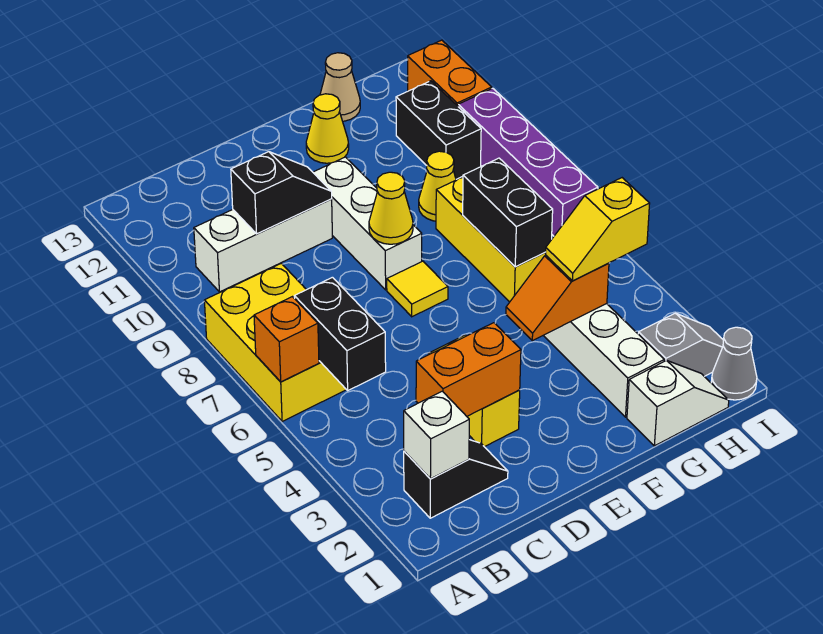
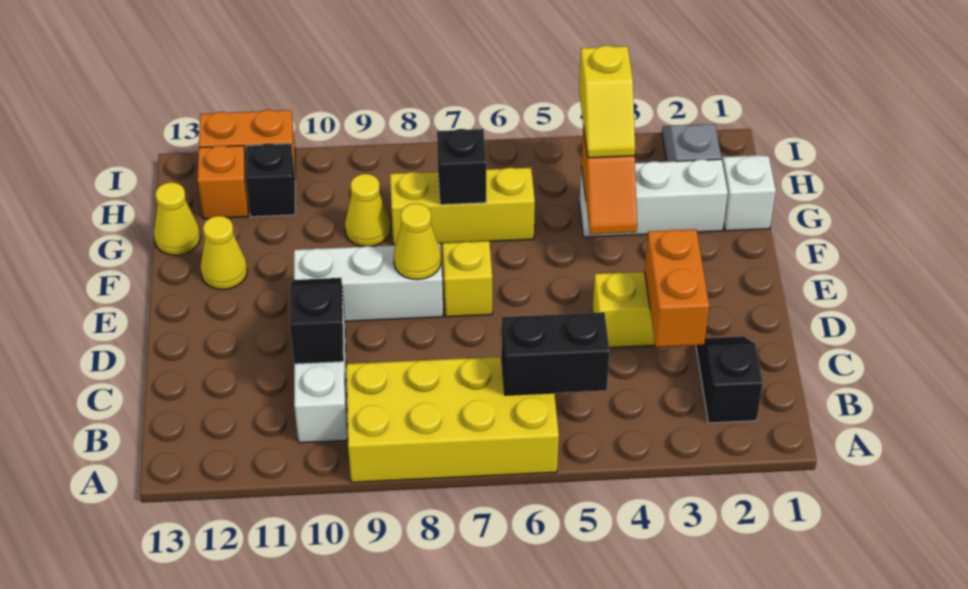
yellow 2x3 brick [204,263,346,422] -> yellow 2x4 brick [346,357,559,482]
orange 1x1 brick [254,297,319,382] -> orange 1x1 brick moved to [197,145,249,219]
white 1x1 brick [404,391,469,479] -> none
yellow 1x1 tile [387,261,448,317] -> yellow 1x1 brick [443,241,492,317]
black 1x2 brick [463,158,553,267] -> black 1x1 brick [437,129,486,205]
tan 1x1 cone [320,53,360,121] -> yellow 1x1 cone [154,182,200,255]
black 1x2 brick [396,81,481,179] -> black 1x1 brick [246,143,295,217]
grey 1x1 cone [711,327,757,400] -> none
purple 1x4 brick [458,88,598,236] -> none

